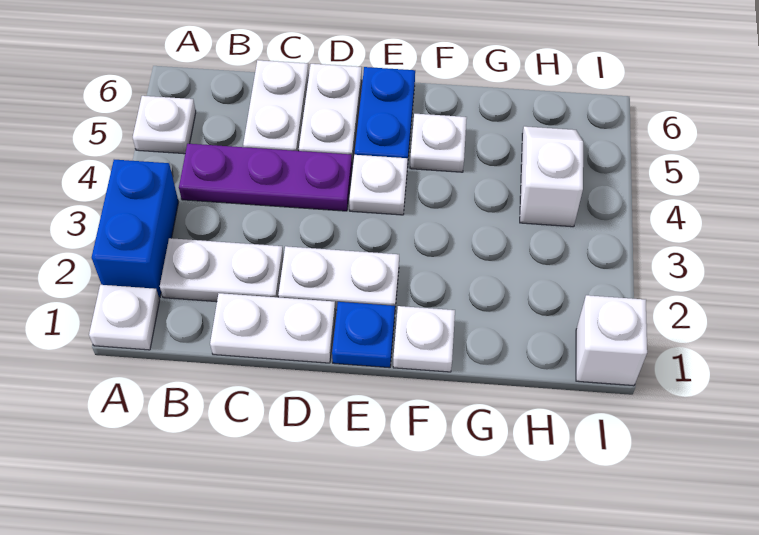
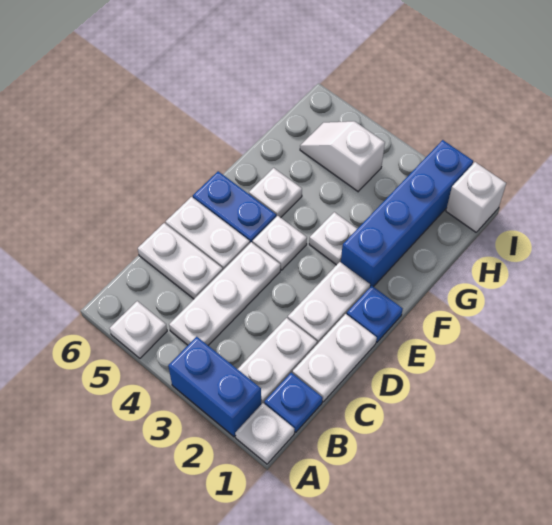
none -> blue 1x1 plate [264,373,323,432]
purple 1x3 plate [179,144,352,211] -> white 1x3 plate [169,242,280,345]
white 1x1 plate [393,306,455,372] -> white 1x1 plate moved to [309,212,357,265]
none -> blue 1x4 brick [341,140,473,287]

